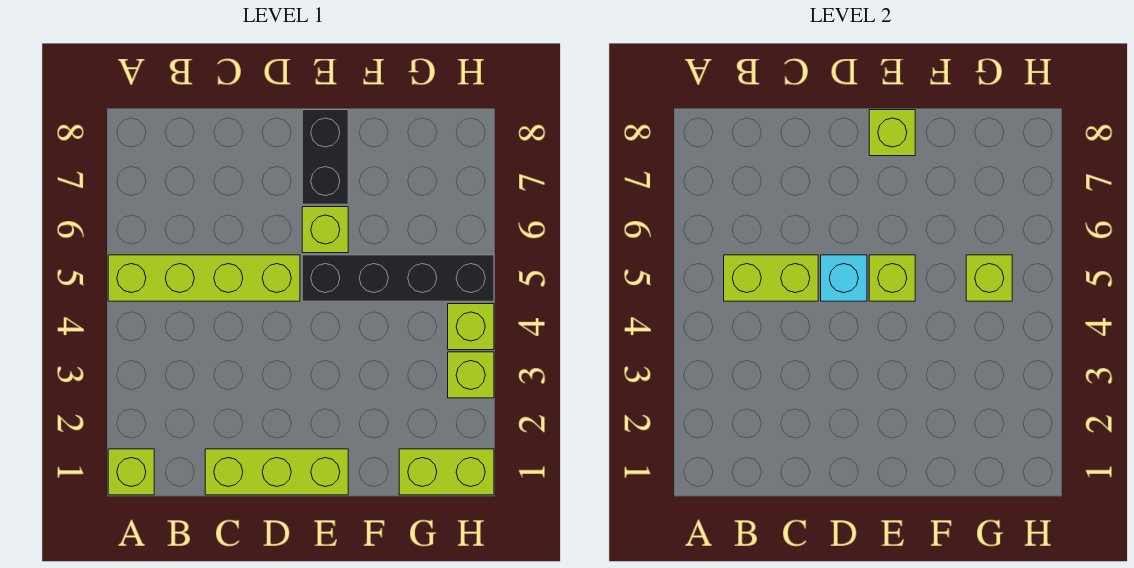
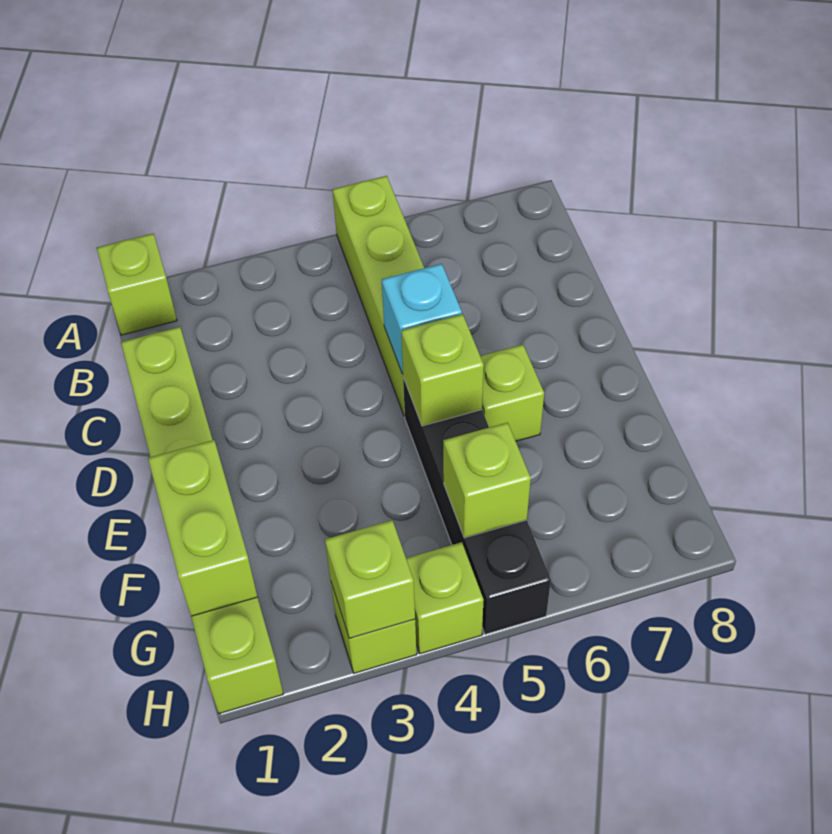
lime 1x2 brick [724,255,818,301] -> lime 1x2 brick moved to [148,440,257,616]
black 1x2 brick [302,110,348,204] -> none
lime 1x1 brick [869,110,915,156] -> lime 1x1 brick moved to [325,520,415,638]

